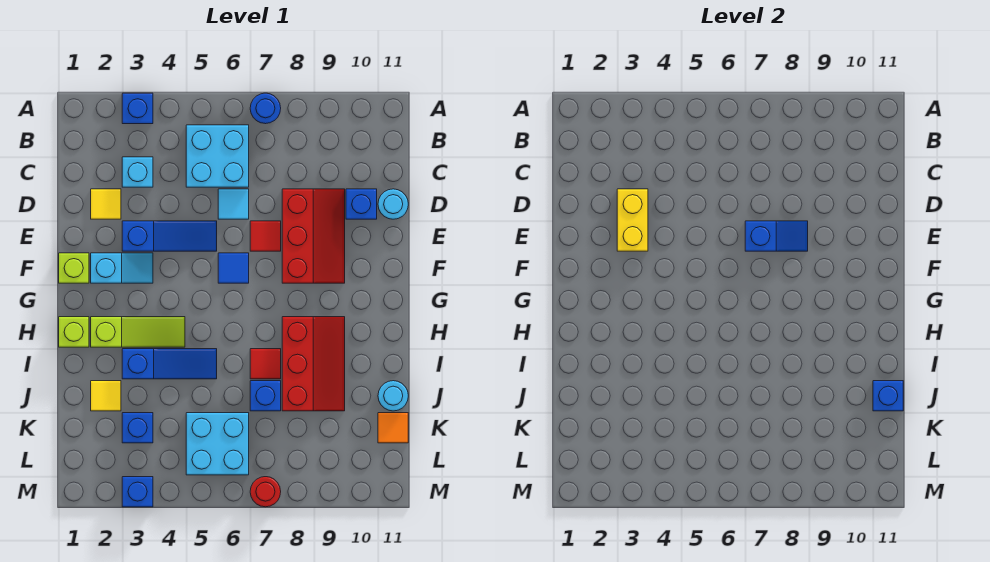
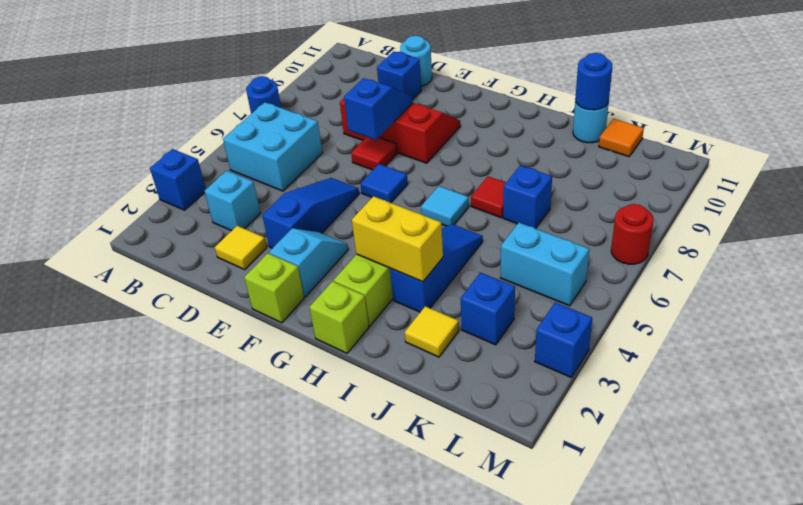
yellow 1x2 brick [617,189,648,251] -> yellow 1x2 brick moved to [352,196,443,282]
cyan 1x1 tile [218,189,249,219] -> cyan 1x1 tile moved to [421,186,469,226]
red 2x3 slope [282,317,345,411] -> none
blue 1x1 brick [873,381,903,411] -> blue 1x1 round brick [575,53,612,110]
cyan 2x2 brick [186,413,249,475] -> cyan 1x2 brick [501,223,589,306]

